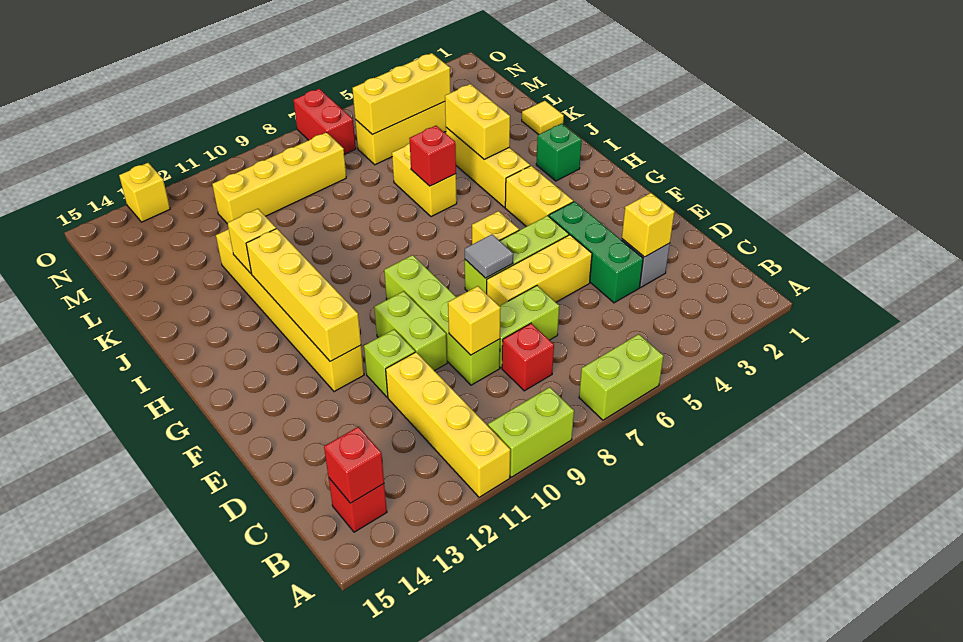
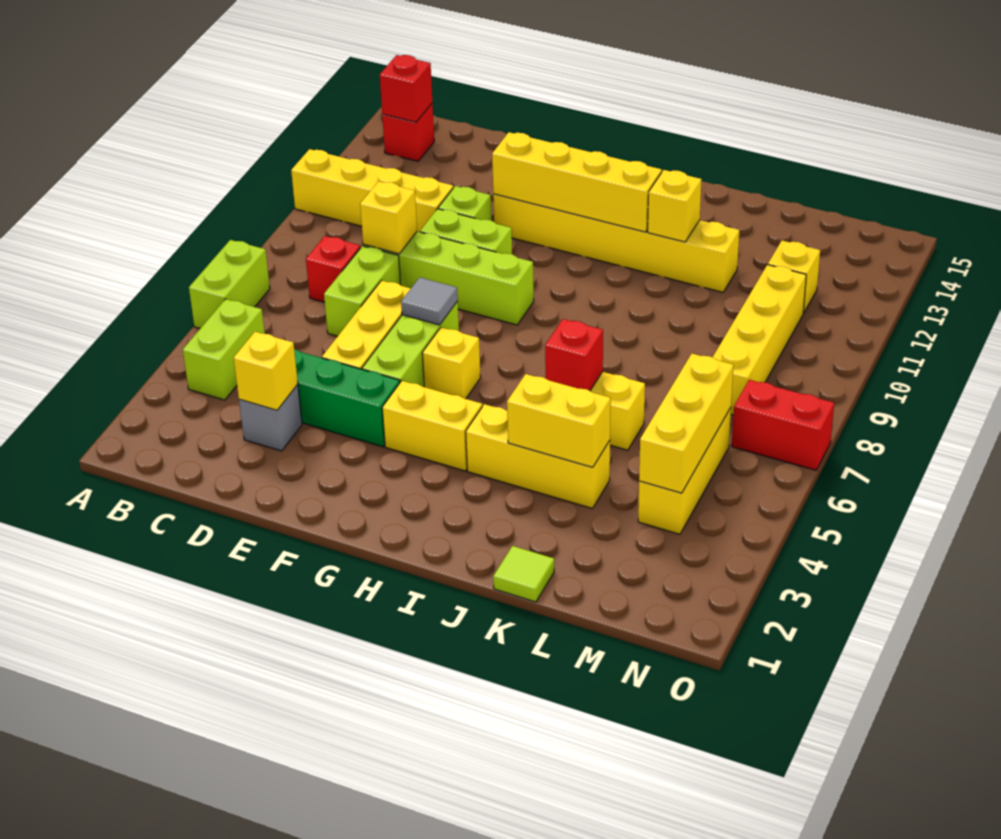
lime 1x2 brick [488,387,574,477] -> lime 1x2 brick moved to [183,299,265,400]
green 1x1 brick [536,123,582,181] -> none
yellow 1x1 tile [522,101,564,135] -> lime 1x1 tile [493,546,554,602]
yellow 1x1 brick [119,163,170,222] -> yellow 1x1 brick moved to [768,241,820,313]

